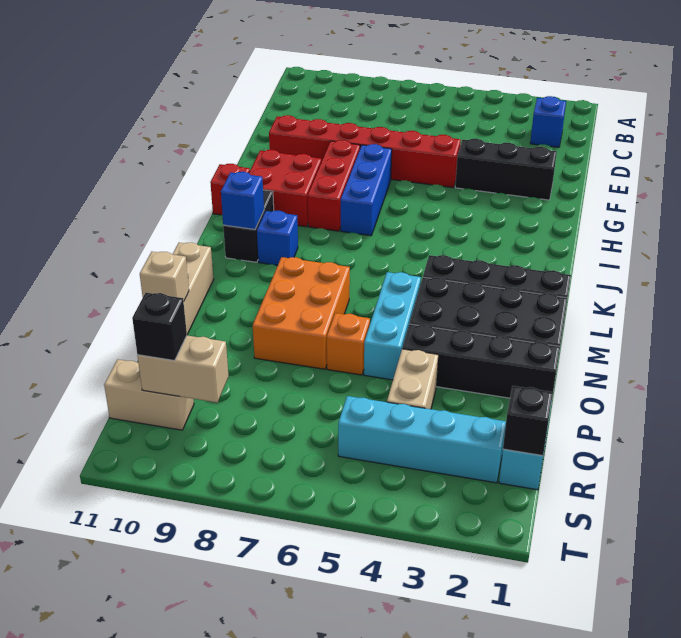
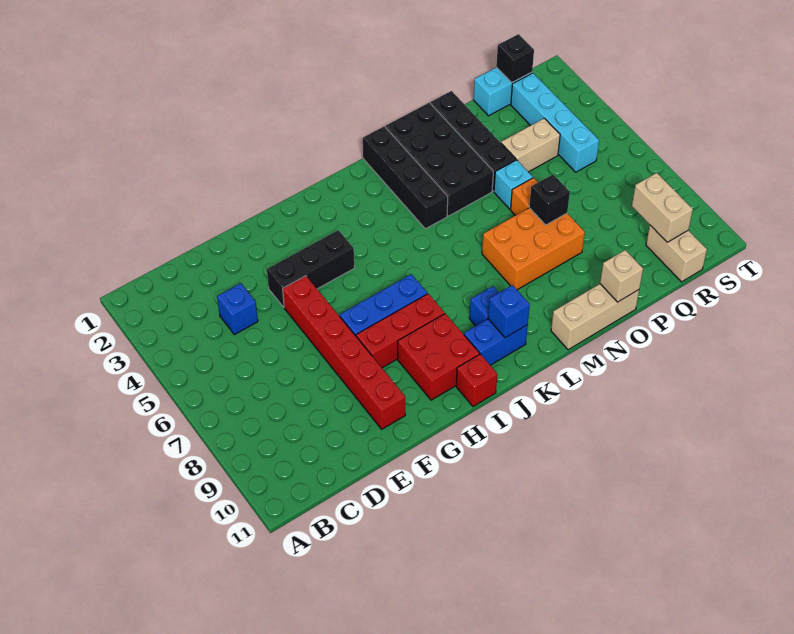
blue 1x1 brick [530,96,566,147] -> blue 1x1 brick moved to [217,283,258,335]
black 1x3 brick [455,139,557,200] -> black 1x3 brick turned to [267,230,354,307]
black 1x2 brick [223,190,274,262] -> blue 1x2 brick [464,319,528,365]
cyan 1x3 brick [364,272,421,380] -> cyan 1x1 brick [494,160,533,209]
black 1x1 brick [132,293,187,360] -> black 1x1 brick moved to [529,174,570,225]

